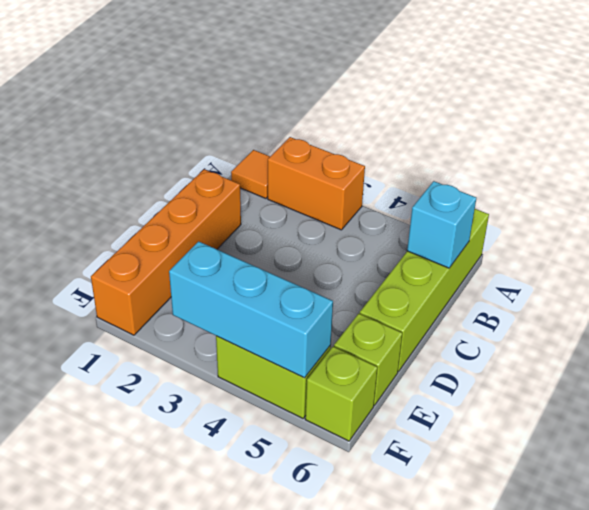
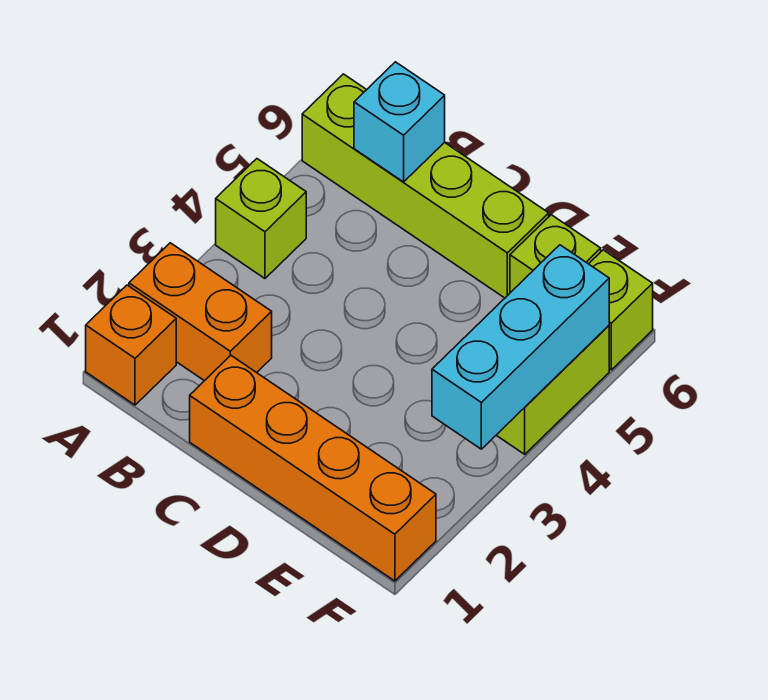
orange 1x1 tile [231,150,270,199] -> orange 1x1 brick [86,285,176,405]
orange 1x2 brick [268,137,365,230] -> orange 1x2 brick turned to [129,243,272,381]
none -> lime 1x1 brick [216,159,306,278]

